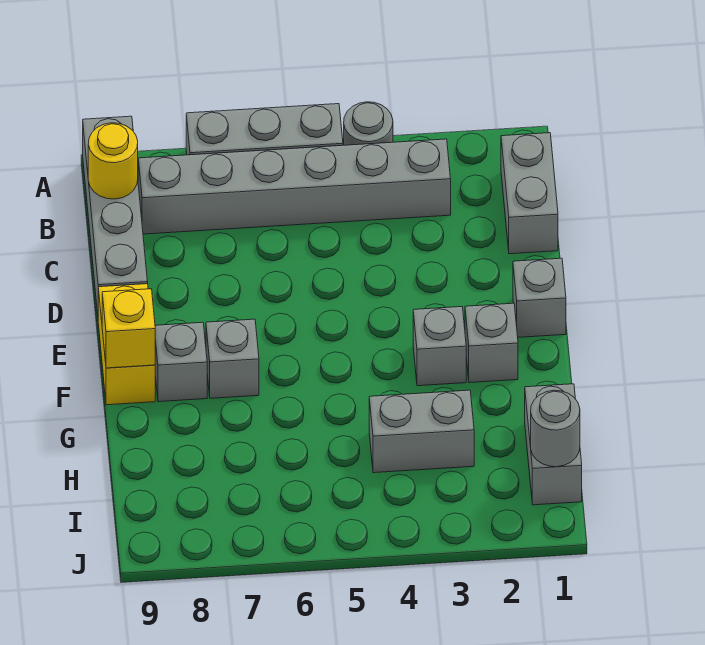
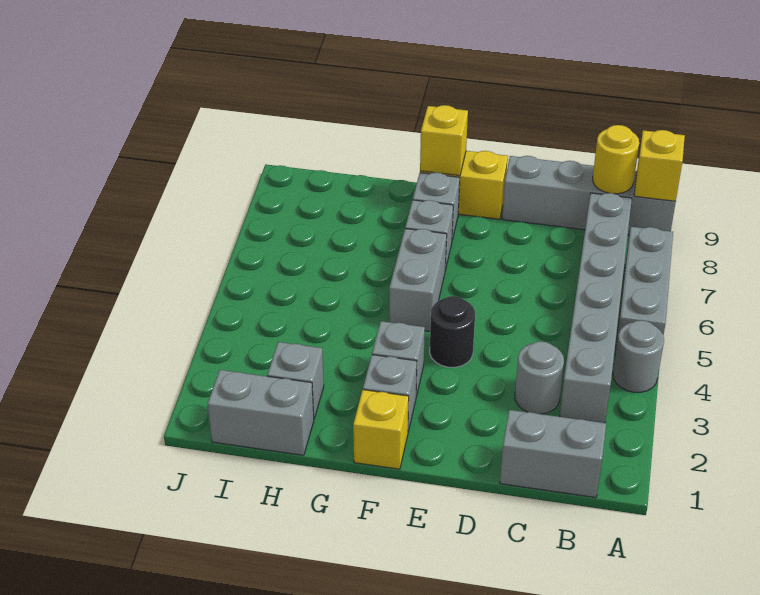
none -> yellow 1x1 brick [634,130,685,201]
grey 1x1 brick [513,258,566,337] -> grey 1x1 brick moved to [267,342,324,418]
none -> black 1x1 round brick [430,296,475,367]
none -> yellow 1x1 brick [353,390,409,469]
grey 1x2 brick [369,390,474,473] -> grey 1x2 brick moved to [389,229,447,331]
grey 1x1 round brick [531,390,580,467] -> grey 1x1 round brick moved to [515,341,564,414]

